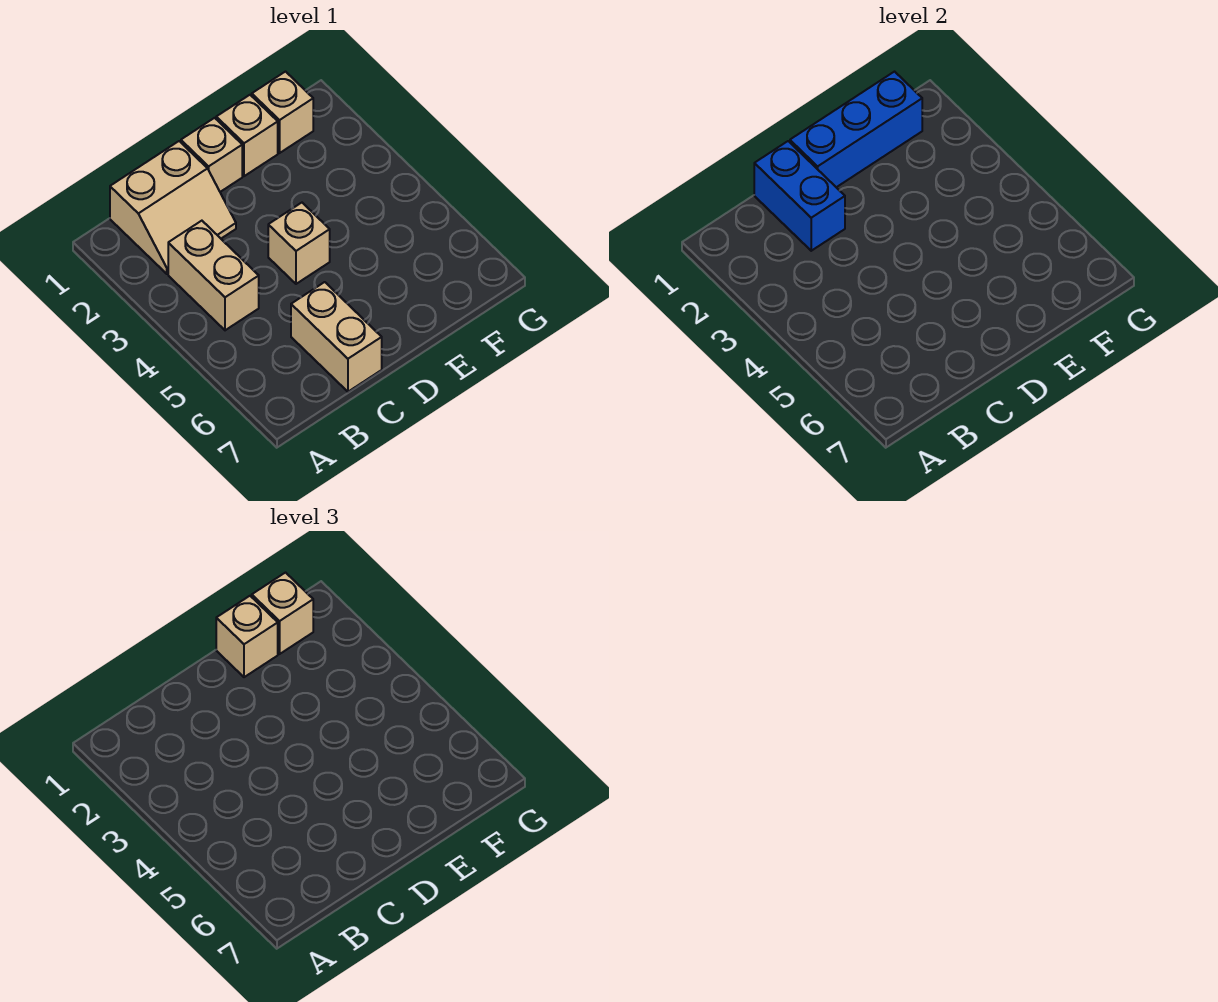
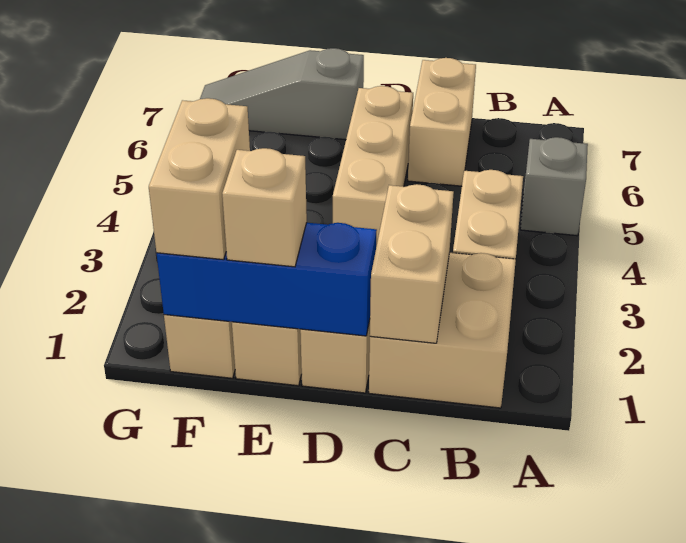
none -> grey 1x1 brick [520,137,588,236]
tan 2x2 slope [110,141,236,274] -> tan 2x2 brick [369,253,516,408]
blue 1x2 brick [754,141,845,251] -> tan 1x2 brick [370,184,454,343]
tan 1x1 brick [268,203,330,284] -> tan 1x3 brick [333,86,413,247]
none -> grey 1x3 slope [200,48,364,140]
tan 1x1 brick [252,573,313,654] -> tan 1x2 brick [149,98,250,260]

